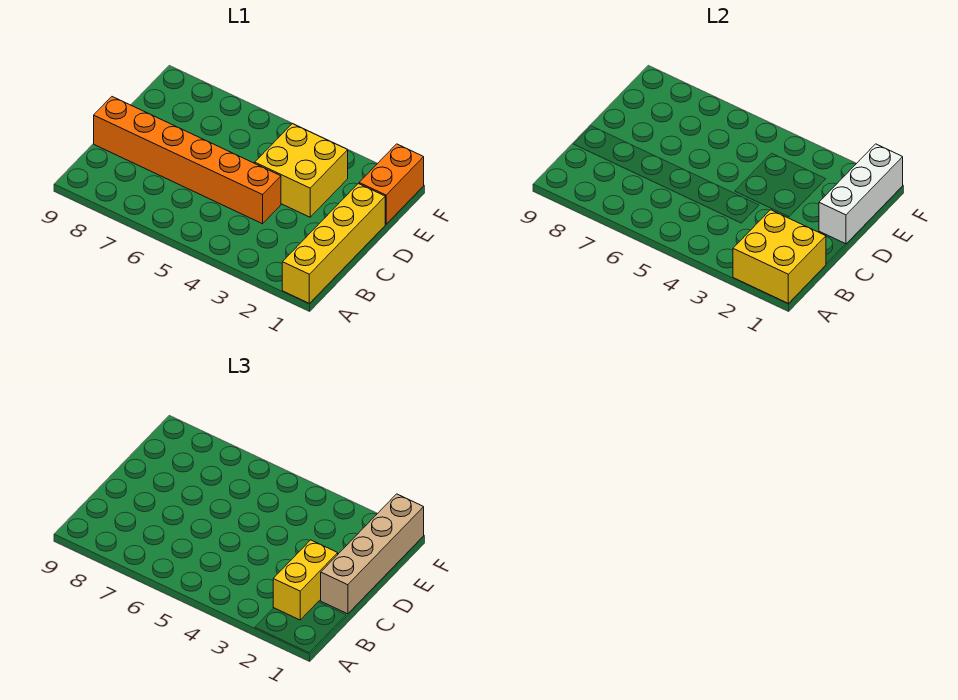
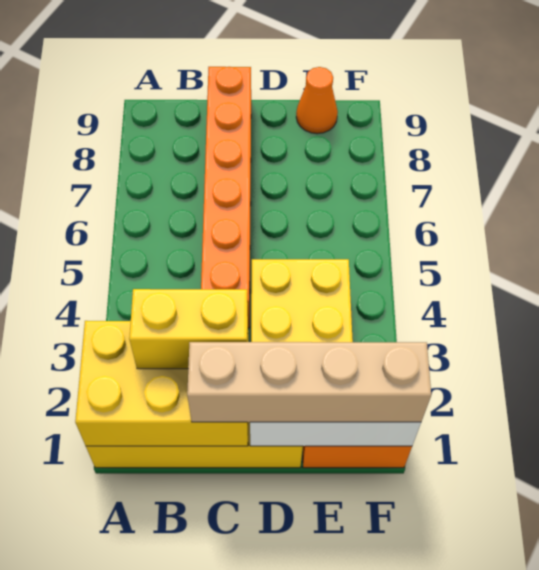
yellow 2x2 brick [733,210,826,303] -> yellow 2x3 brick [75,321,248,446]
none -> orange 1x1 cone [296,67,338,134]

